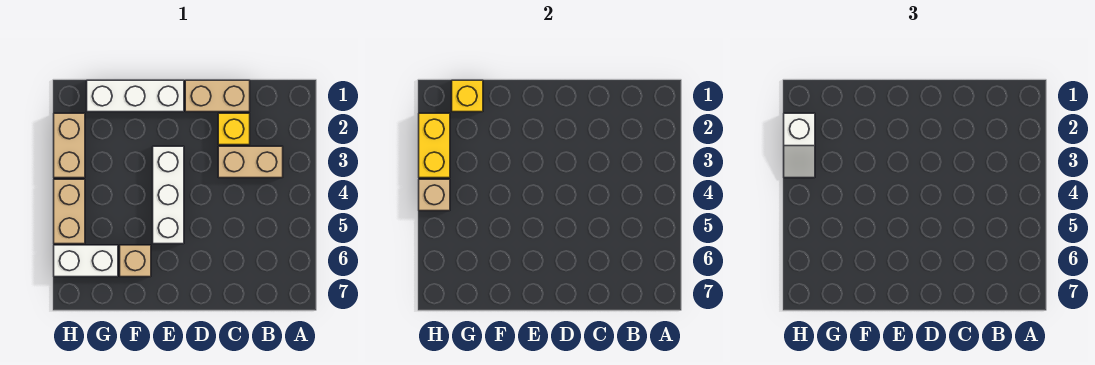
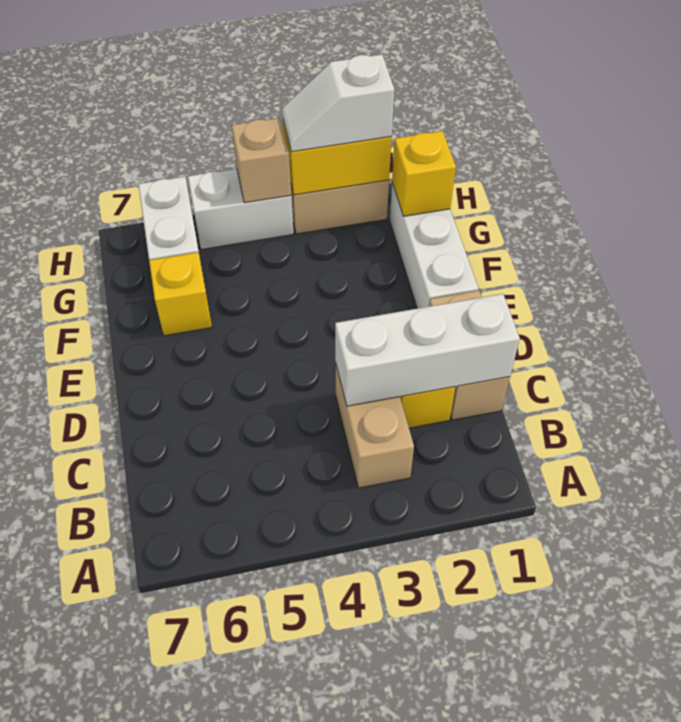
white 1x3 brick [153,146,184,244] -> white 1x3 brick moved to [335,294,520,406]
tan 1x1 brick [120,245,151,277] -> yellow 1x1 brick [149,252,212,336]
tan 1x2 brick [54,179,85,244] -> white 1x2 brick [188,169,294,249]

